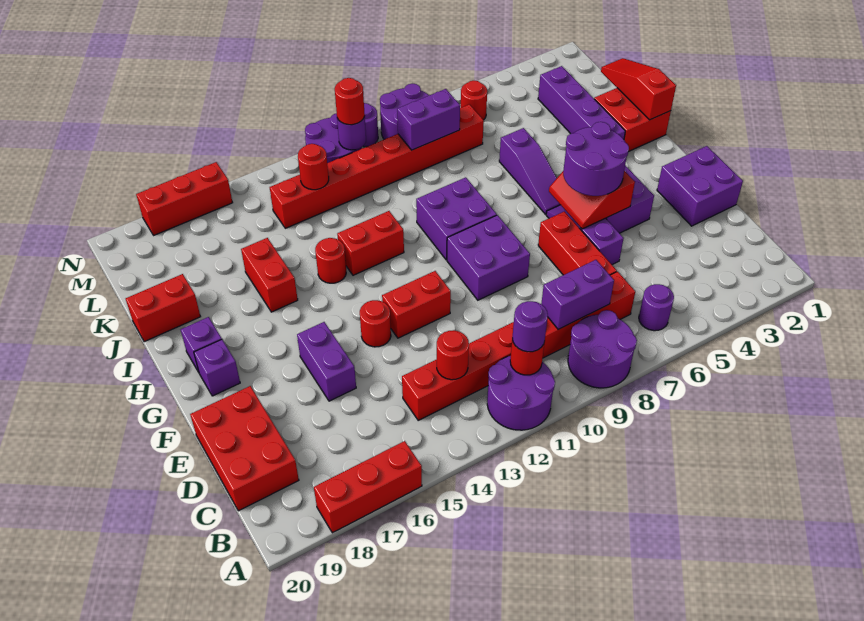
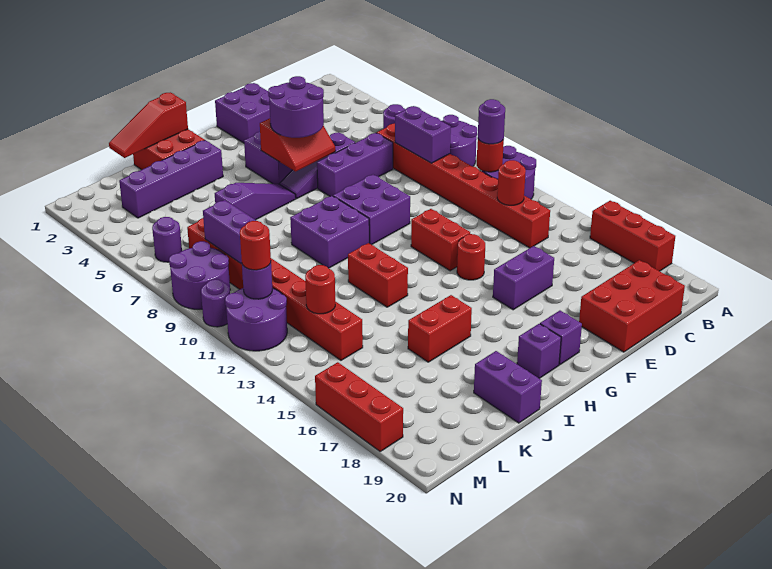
red 1x3 brick [538,211,617,275] -> purple 1x3 brick [317,133,393,197]
red 1x1 round brick [315,238,346,283] -> none
red 1x2 brick [126,274,201,342] -> purple 1x2 brick [474,351,542,423]
red 1x1 round brick [461,81,487,120] -> purple 1x1 round brick [152,217,182,262]

